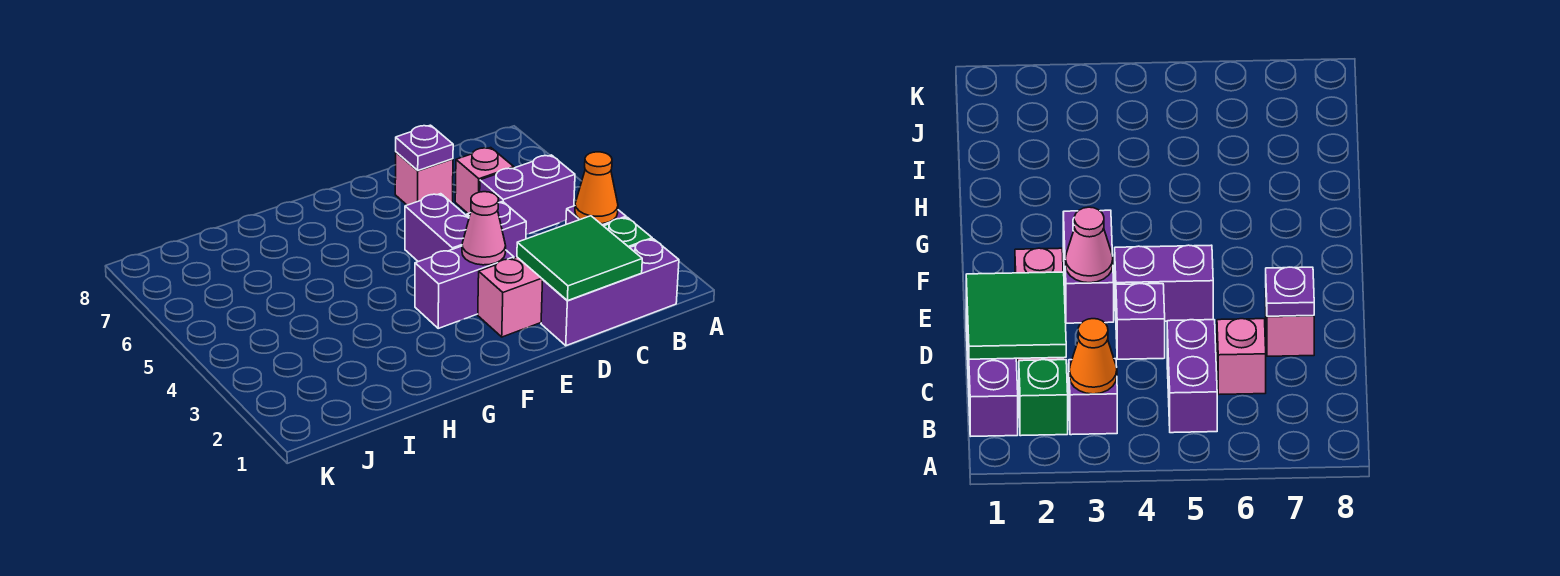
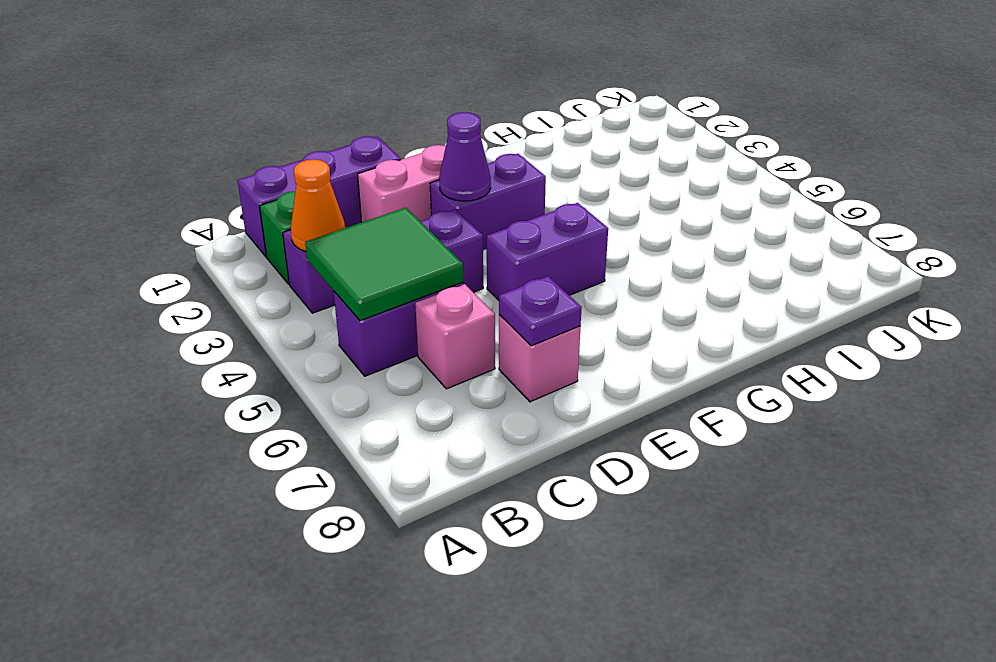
green 2x2 tile [517,216,642,301] -> green 2x2 tile moved to [305,208,463,321]
pink 1x1 cone [462,192,506,265] -> purple 1x1 cone [439,112,491,201]
purple 1x2 brick [405,194,469,262] -> purple 1x2 brick turned to [487,203,608,300]

